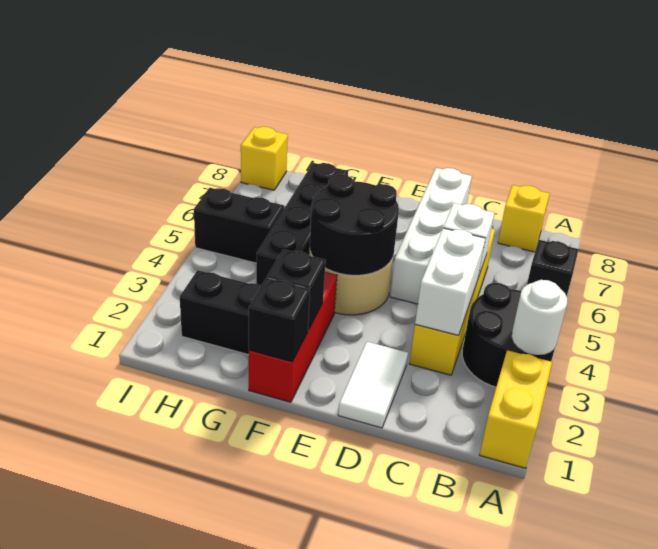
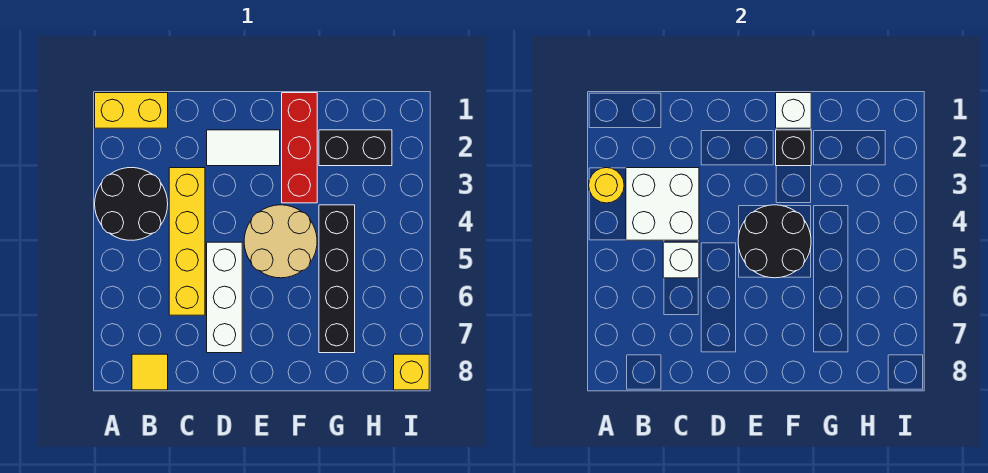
yellow 1x2 brick [480,350,552,468] -> yellow 1x2 brick turned to [95,93,168,128]
white 1x1 round brick [512,280,567,355] -> yellow 1x1 round brick [589,168,624,203]
black 1x1 brick [527,240,579,296] -> none
yellow 1x1 brick [498,185,550,252] -> yellow 1x1 tile [132,354,168,390]
white 1x2 brick [415,228,486,336] -> white 2x2 brick [626,168,699,240]
white 1x2 tile [338,342,408,428] -> white 1x2 tile turned to [207,130,280,166]
white 1x4 brick [390,168,472,304] -> white 1x3 brick [207,242,242,353]
black 1x1 brick [249,278,310,362] -> white 1x1 brick [776,93,811,128]
black 1x2 brick [194,188,284,263] -> none

